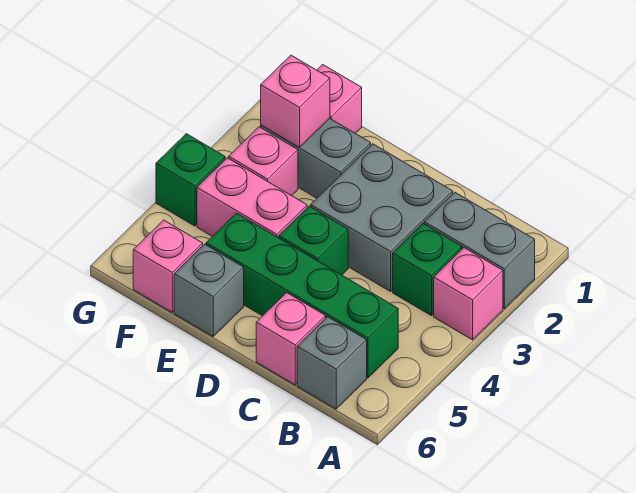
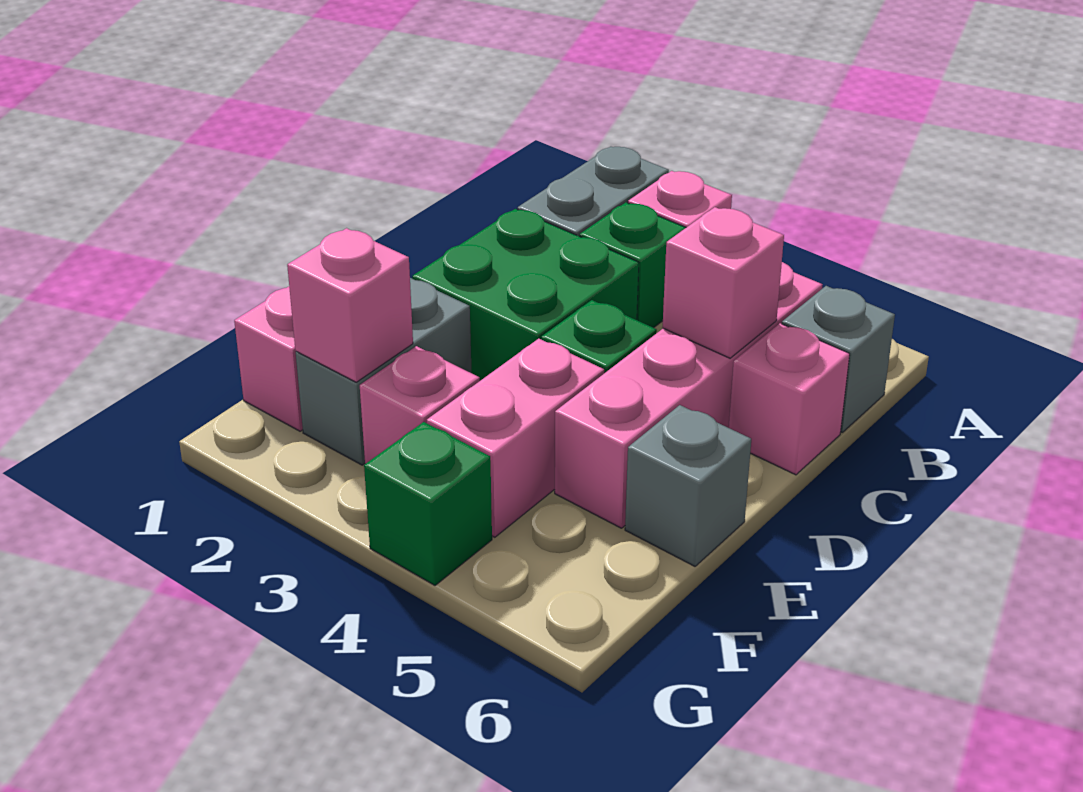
green 1x4 brick [206,213,398,378] -> pink 1x4 brick [555,262,823,528]
grey 2x2 brick [311,144,453,291] -> green 2x2 brick [412,209,639,381]
pink 1x1 brick [133,220,203,312] -> pink 1x1 brick moved to [662,207,784,358]

